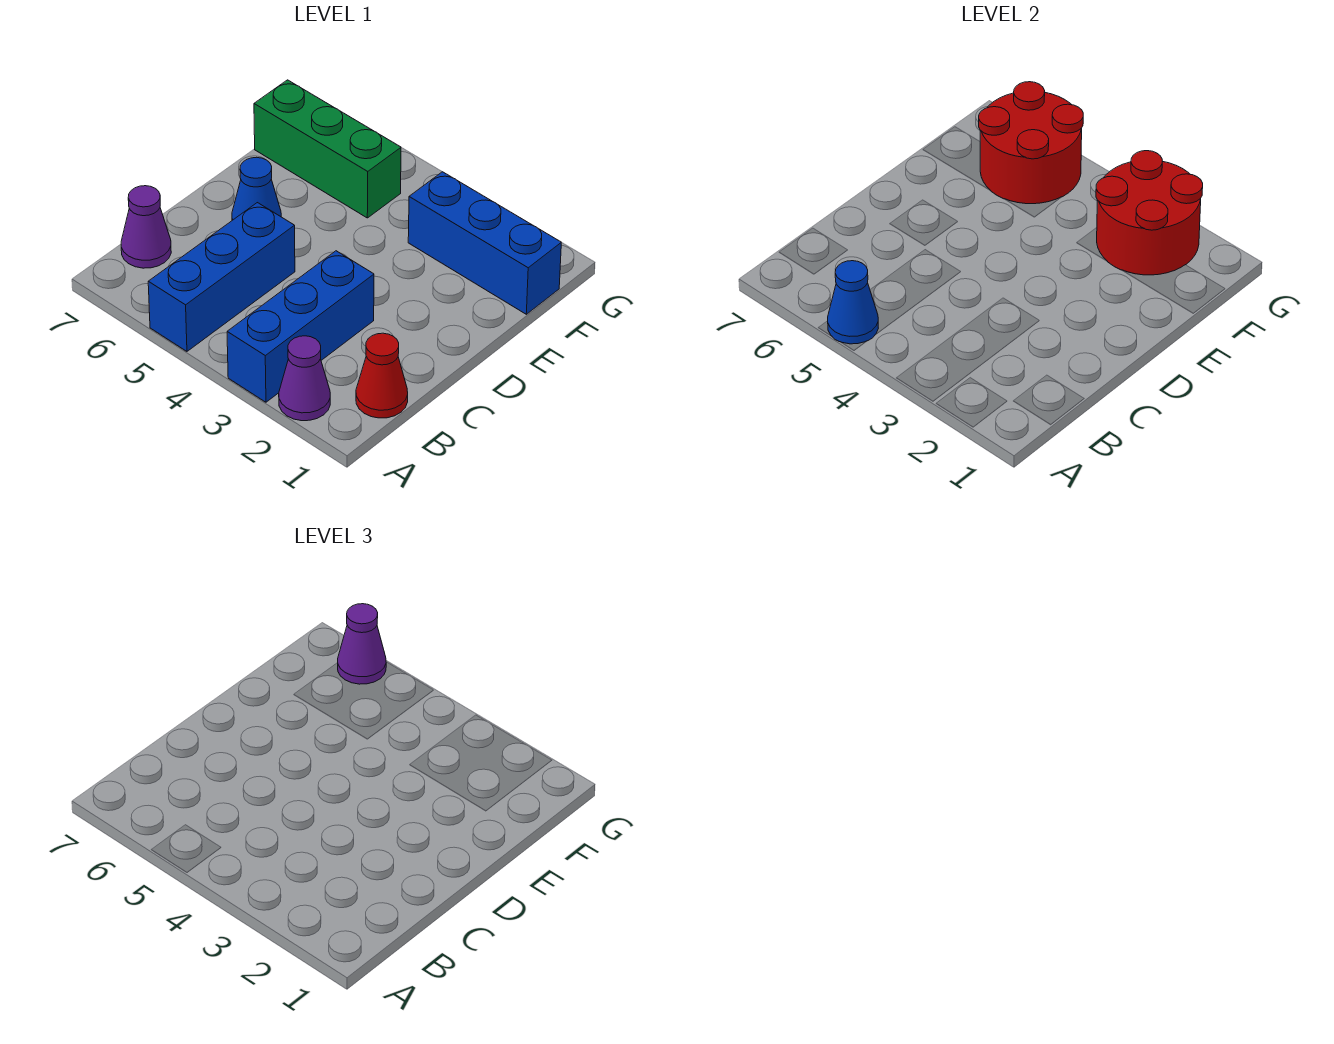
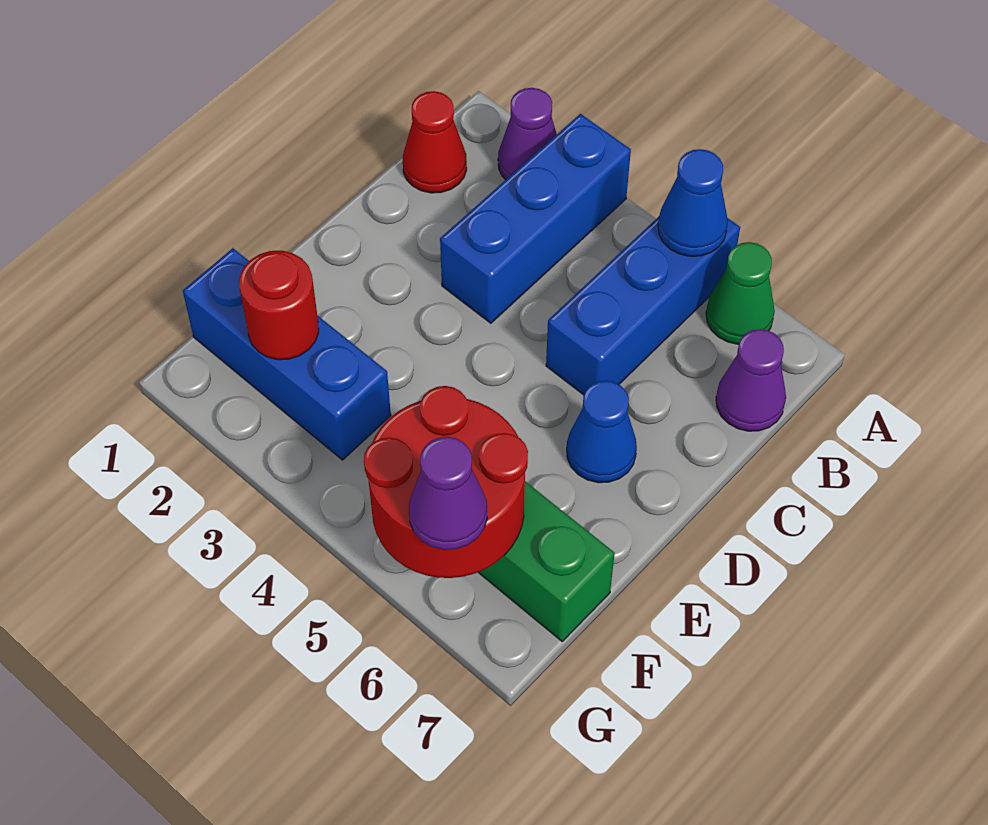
none -> green 1x1 cone [706,242,775,344]
red 2x2 round brick [1096,151,1203,275] -> red 1x1 round brick [239,251,319,360]

